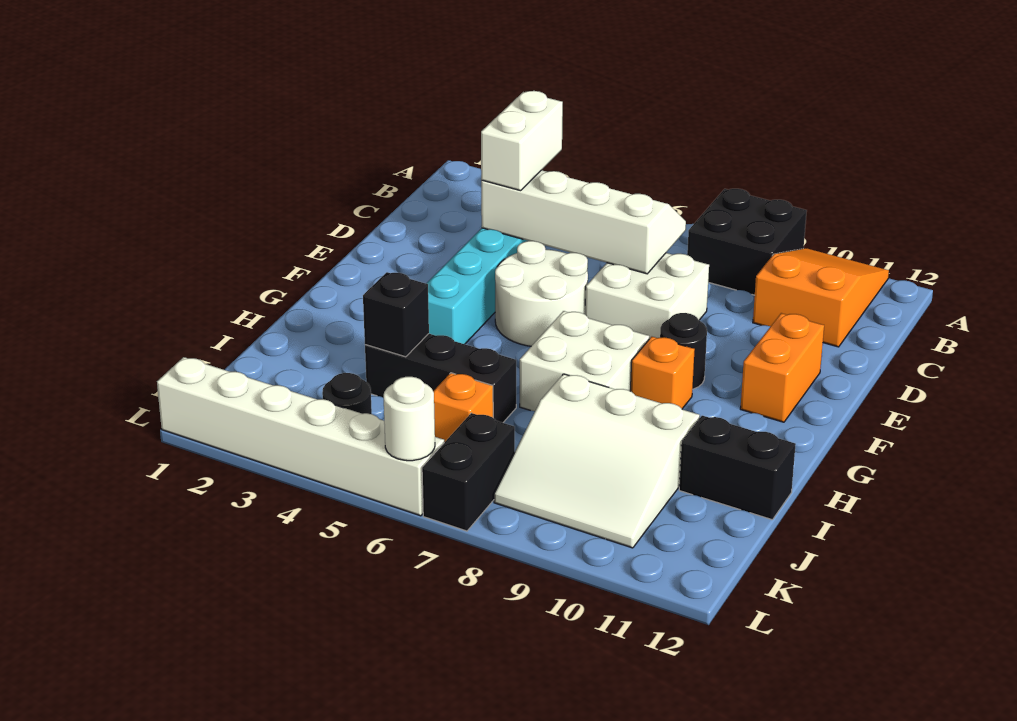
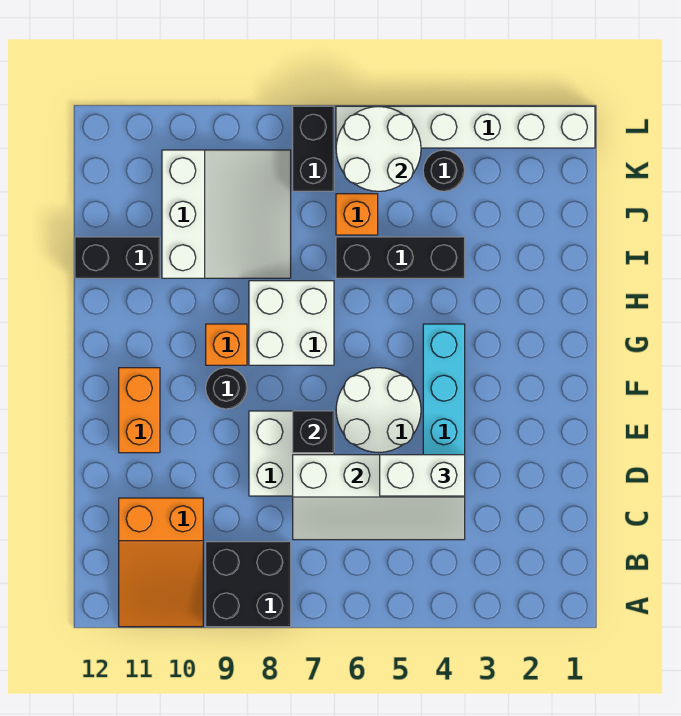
white 1x2 brick [481,91,563,191] -> white 1x2 brick turned to [380,455,465,496]
black 1x1 brick [363,272,429,357] -> black 1x1 brick moved to [293,411,334,453]
white 3x3 slope [494,374,700,548] -> white 3x3 slope turned to [162,150,291,278]
white 1x1 round brick [384,377,435,461] -> white 2x2 round brick [336,106,421,191]

